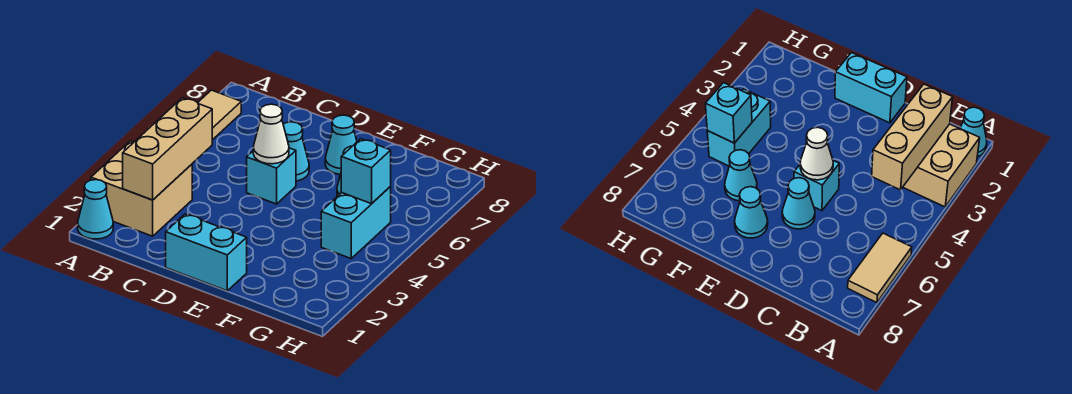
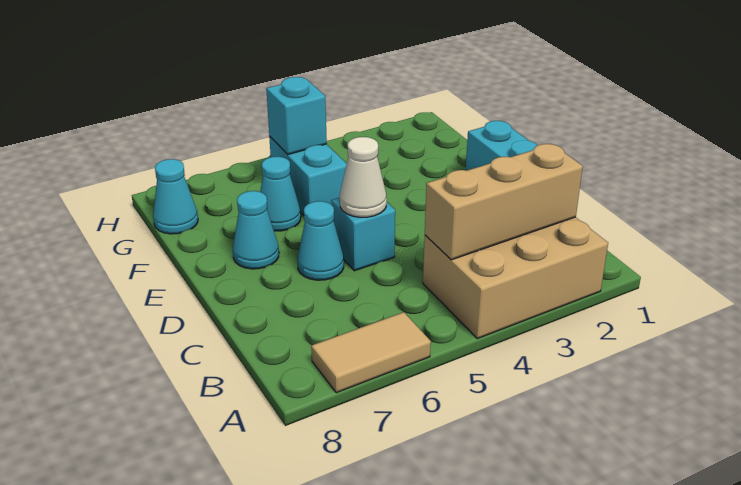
cyan 1x1 cone [78,180,113,239] -> cyan 1x1 cone moved to [153,159,198,234]
tan 2x2 brick [91,141,192,236] -> tan 2x3 brick [423,217,608,339]
cyan 1x2 brick [321,187,391,258] -> cyan 1x2 brick turned to [269,136,347,215]

